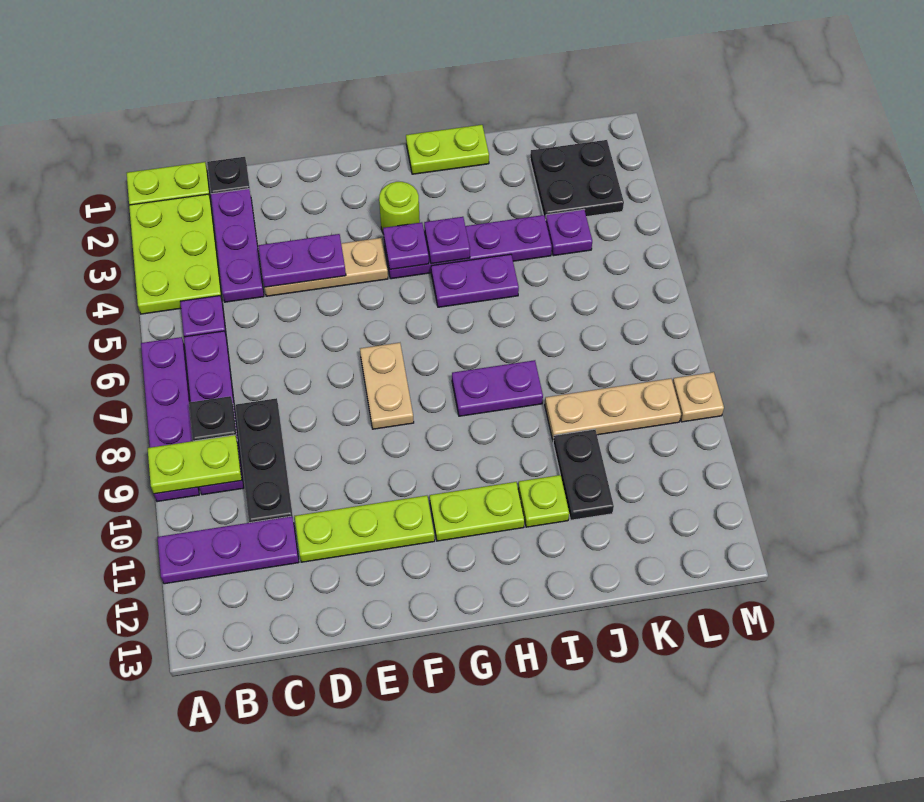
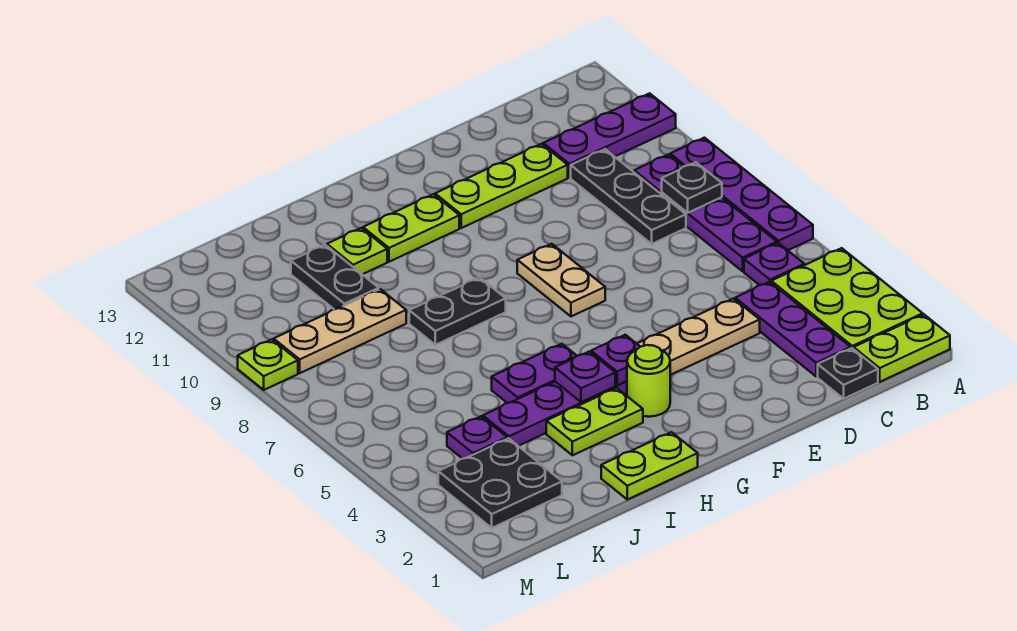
lime 1x2 plate [148,435,242,494] -> lime 1x2 plate moved to [546,388,643,455]
purple 1x2 plate [258,234,346,287] -> none
purple 1x2 plate [452,360,543,416] -> black 1x2 plate [409,277,506,345]
tan 1x1 plate [673,372,724,422] -> lime 1x1 plate [238,339,298,390]

